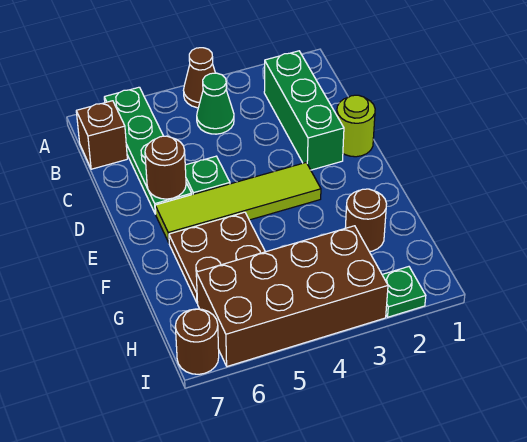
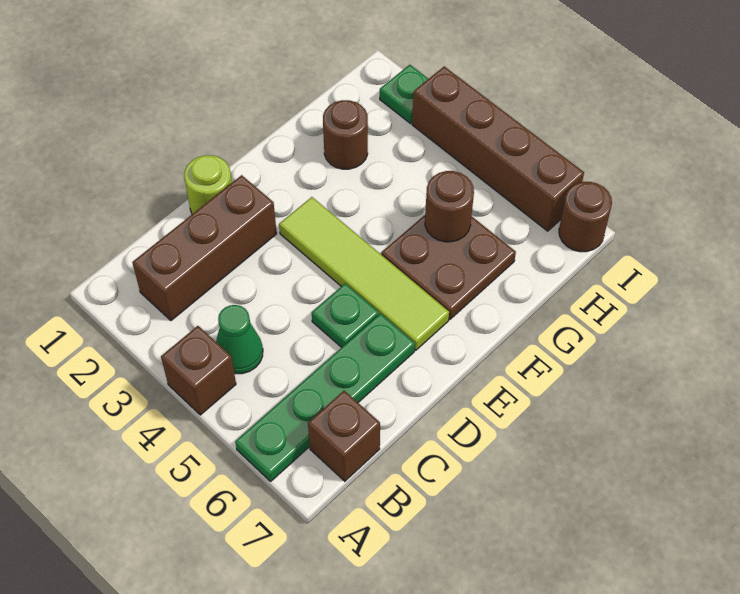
brown 1x1 cone [183,48,215,108] -> brown 1x1 brick [161,326,236,415]
green 1x3 brick [264,51,344,170] -> brown 1x3 brick [132,175,277,321]
brown 1x1 round brick [145,136,186,199] -> brown 1x1 round brick moved to [425,171,474,242]
brown 2x4 brick [196,226,388,366] -> brown 1x4 brick [412,66,584,231]

